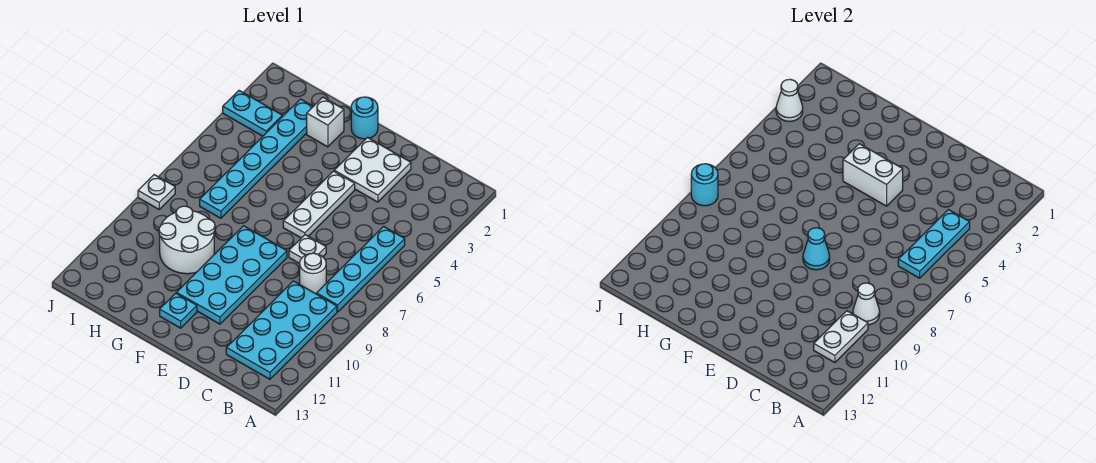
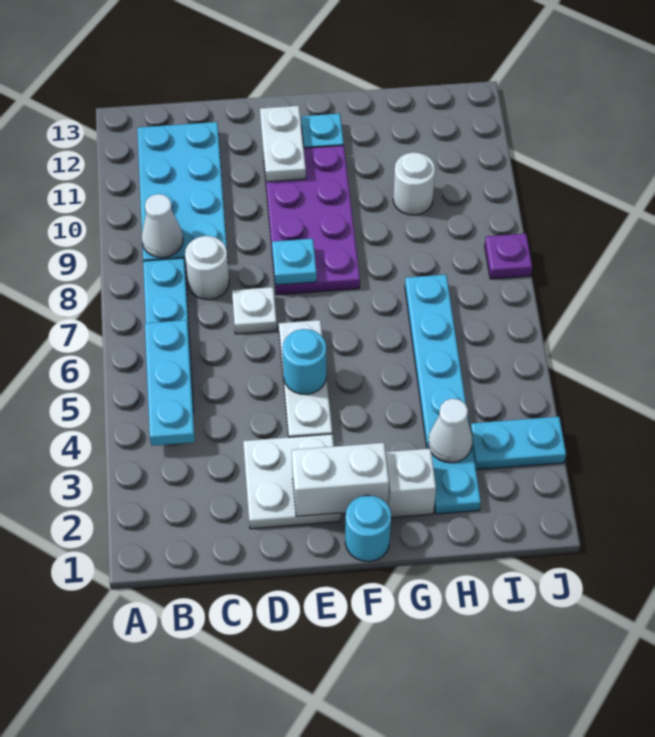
white 1x2 plate [814,311,868,363] -> white 1x2 plate moved to [260,106,306,182]
white 1x2 brick [843,144,903,206] -> white 1x2 brick moved to [292,443,389,516]
cyan 2x4 plate [176,226,287,324] -> purple 2x4 plate [263,145,360,295]
cyan 1x1 cone [803,228,830,270] -> cyan 1x1 plate [272,239,317,285]
white 2x2 round brick [159,206,215,274] -> white 1x1 round brick [393,152,435,215]
white 1x1 cone [776,79,803,121] -> white 1x1 cone moved to [428,399,472,463]
white 1x1 plate [138,175,175,209] -> purple 1x1 plate [485,233,532,279]
cyan 1x1 round brick [691,164,718,206] -> cyan 1x1 round brick moved to [283,329,326,395]

